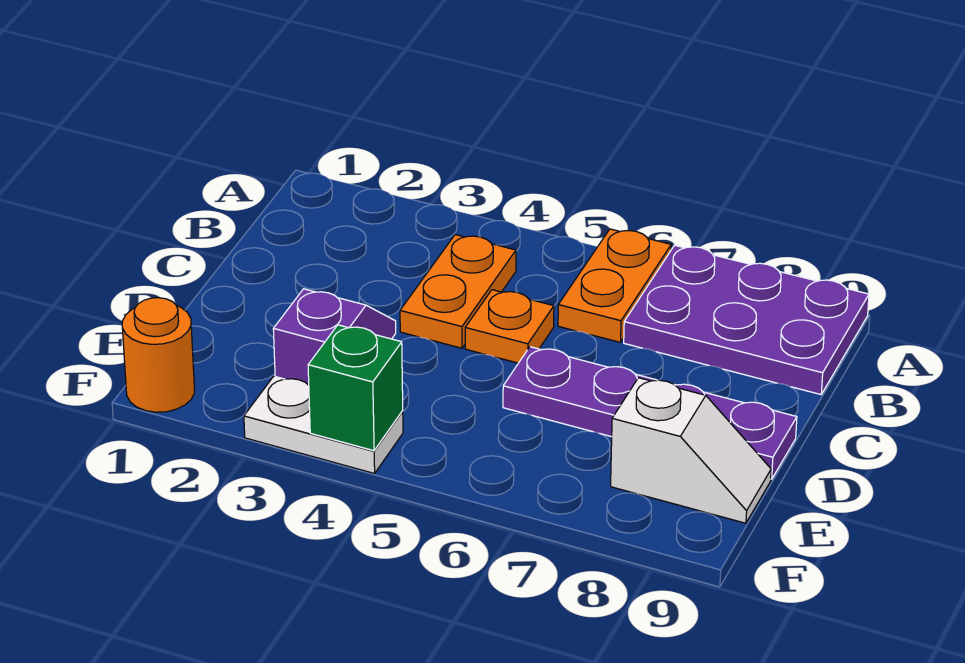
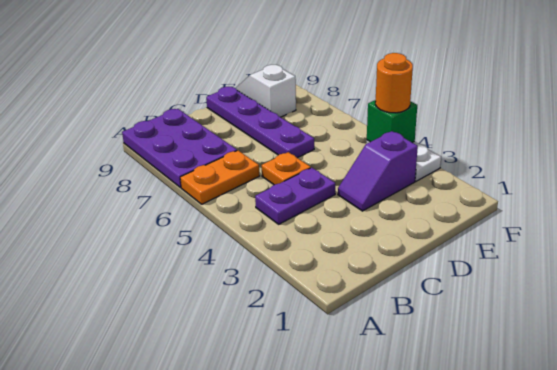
orange 1x2 plate [400,235,516,348] -> purple 1x2 plate [255,168,335,224]
orange 1x1 round brick [122,298,195,412] -> orange 1x1 round brick moved to [375,53,413,113]

